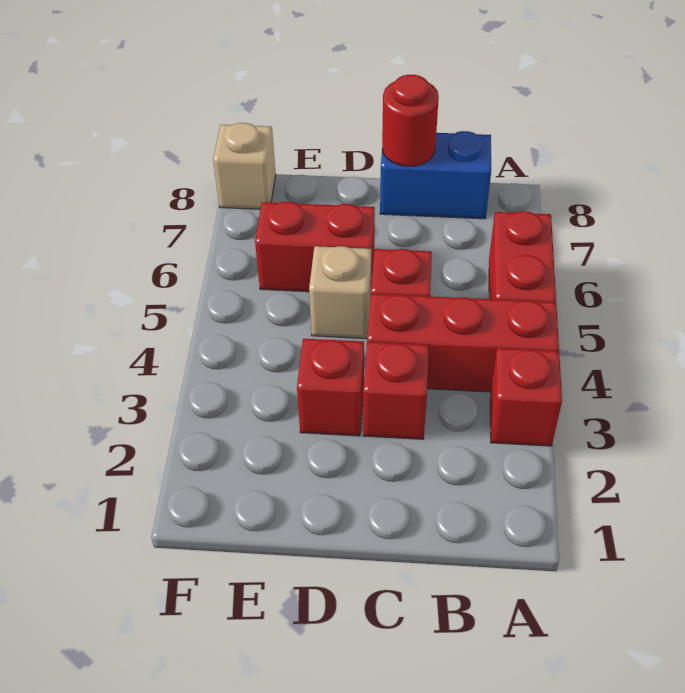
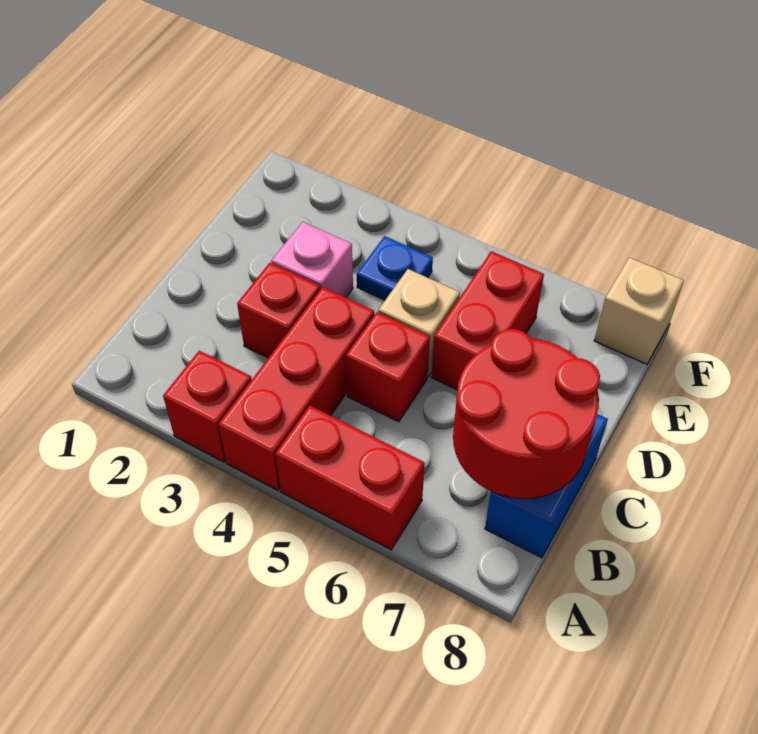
red 1x1 round brick [382,75,439,166] -> red 2x2 round brick [453,329,600,499]
red 1x1 brick [297,339,364,436] -> pink 1x1 brick [271,222,353,297]
none -> blue 1x1 plate [357,236,433,300]

